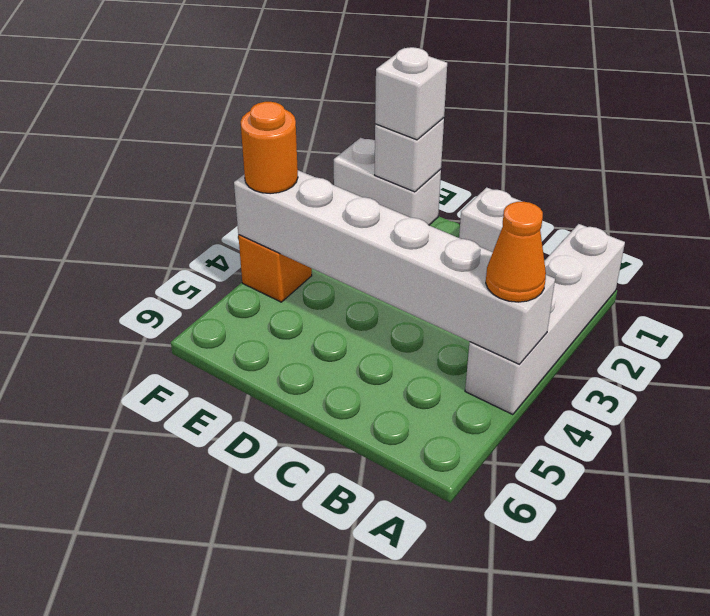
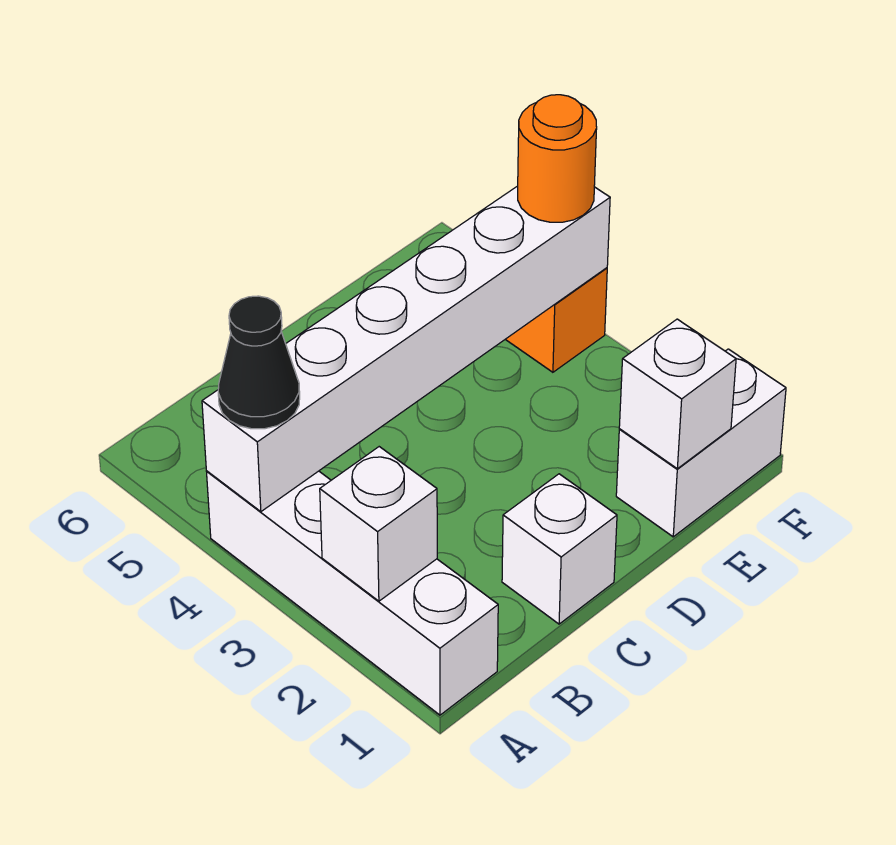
orange 1x1 cone [486,202,546,302] -> black 1x1 cone [218,296,300,429]
white 1x1 brick [375,47,447,140] -> white 1x1 brick moved to [320,447,437,601]

